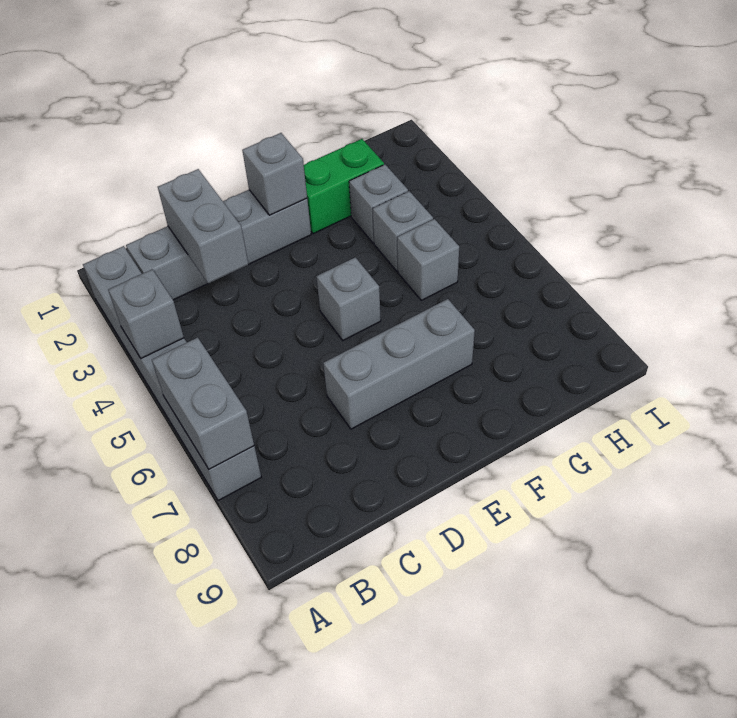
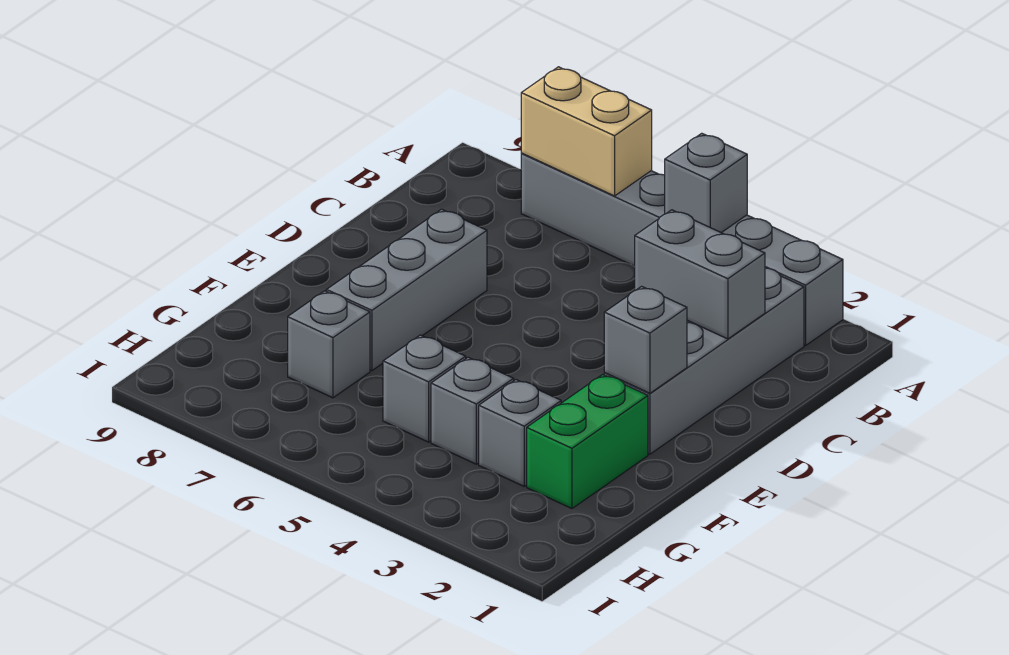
grey 1x2 brick [152,337,254,469] -> tan 1x2 brick [521,67,652,196]
grey 1x1 brick [316,257,381,340] -> grey 1x1 brick moved to [288,291,370,398]

